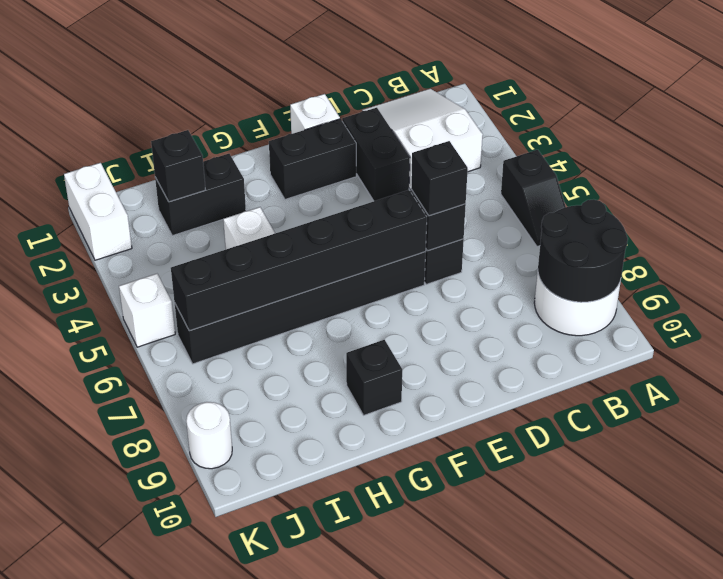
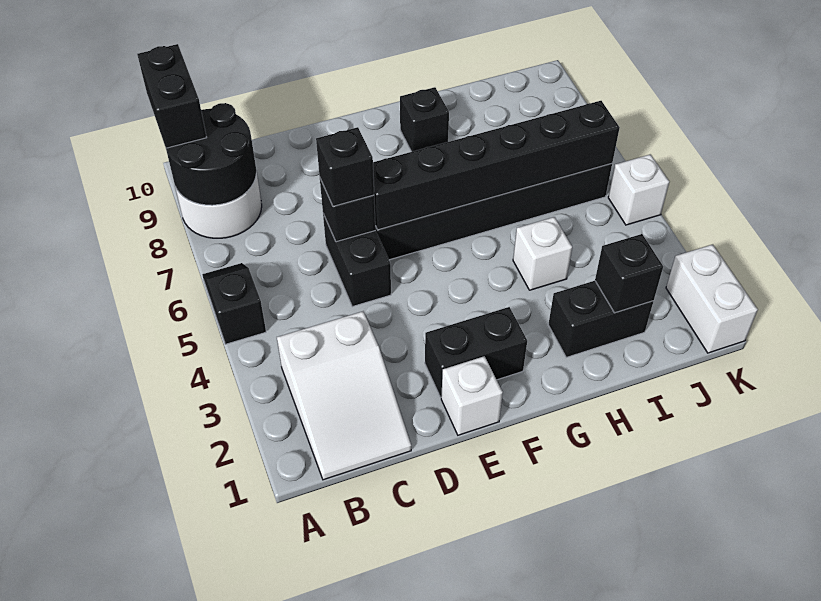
black 1x2 brick [342,108,410,201] -> black 1x2 brick moved to [137,44,207,148]
white 1x1 round brick [186,402,232,469] -> none

